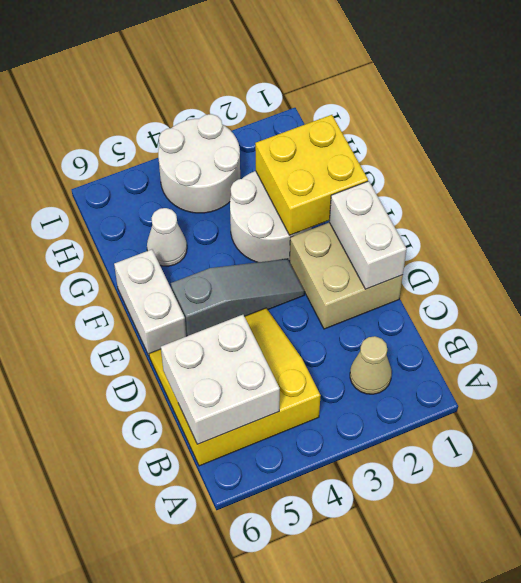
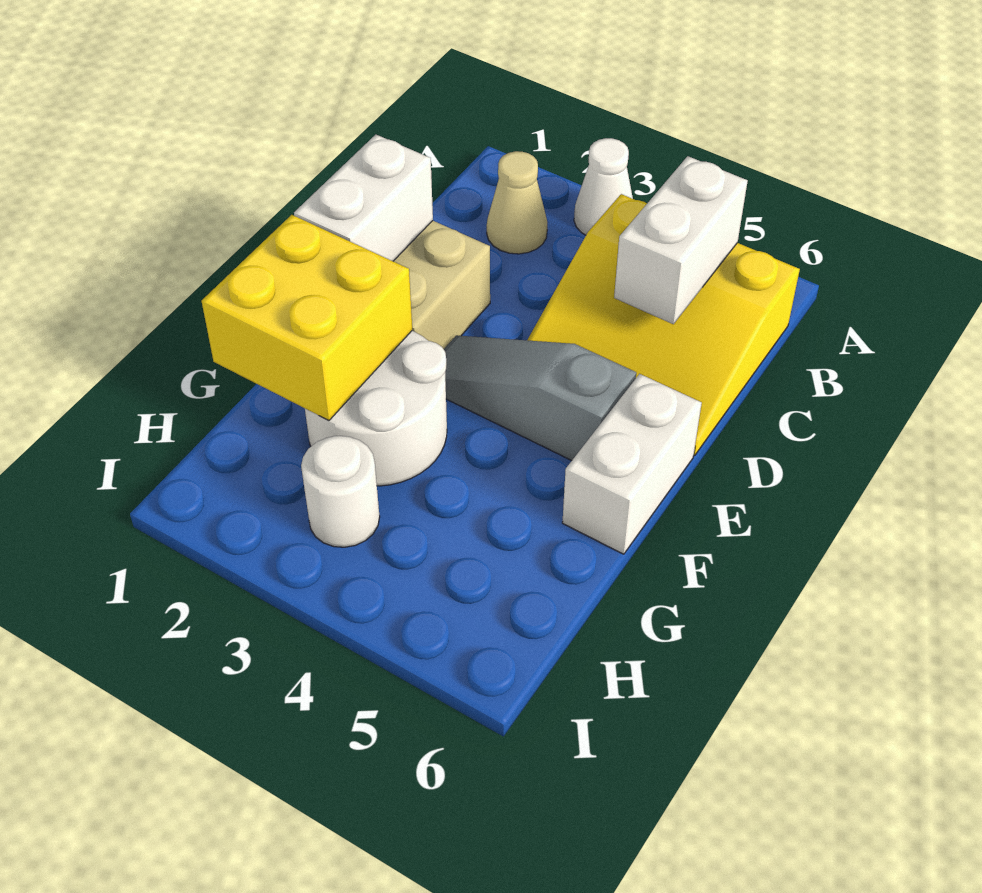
white 2x2 brick [161,315,280,444] -> white 1x2 brick [614,156,748,324]
white 1x1 cone [147,208,187,266] -> white 1x1 cone moved to [574,138,633,235]
white 2x2 round brick [158,114,240,213] -> white 1x1 round brick [301,436,380,547]

